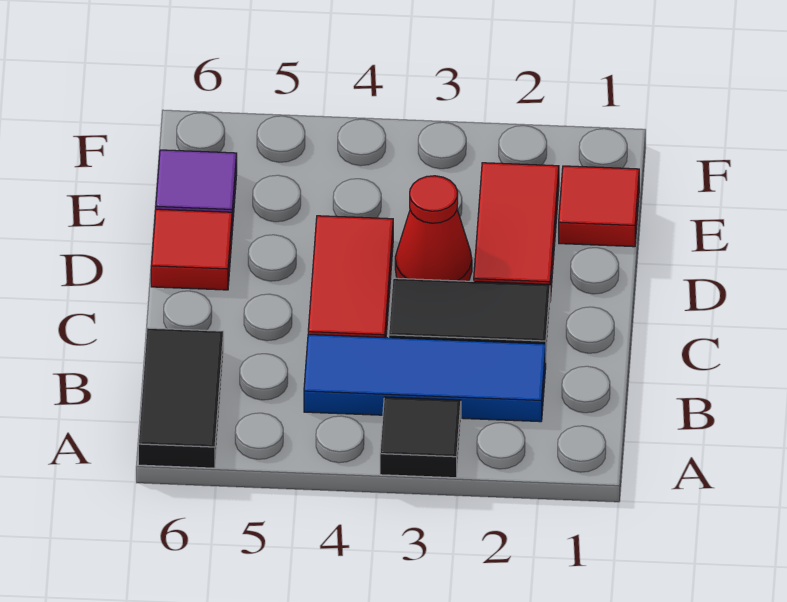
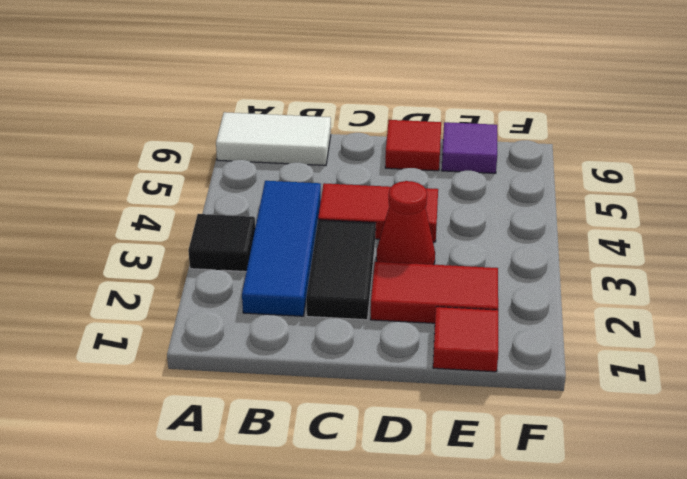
black 1x2 tile [138,328,224,468] -> white 1x2 tile [216,112,331,165]

